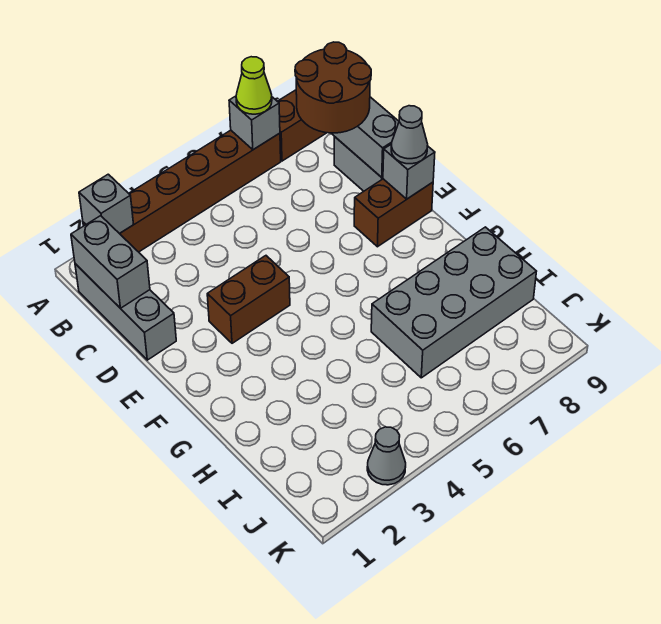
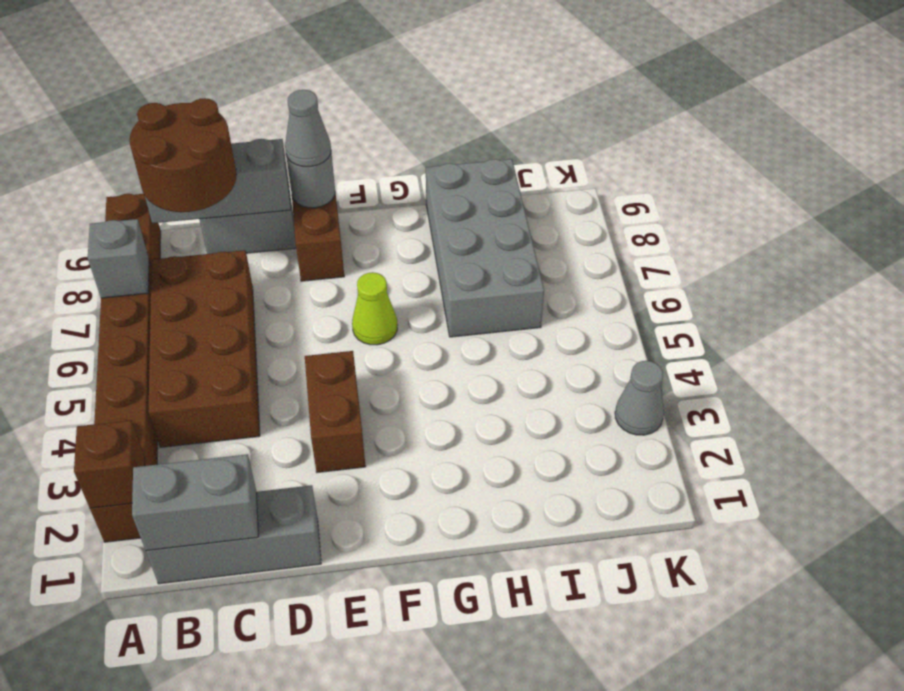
grey 1x1 brick [79,174,134,233] -> brown 1x1 brick [74,420,145,508]
lime 1x1 cone [236,57,272,114] -> lime 1x1 cone moved to [352,272,397,345]
none -> brown 2x4 brick [149,250,260,448]
grey 1x1 brick [383,144,435,199] -> grey 1x1 round brick [286,153,335,208]

